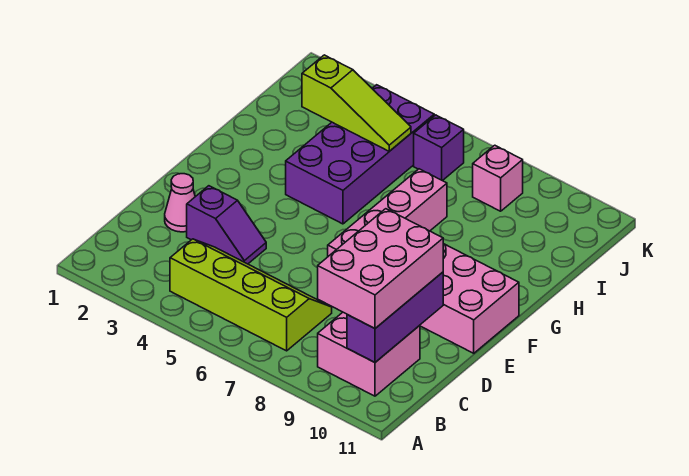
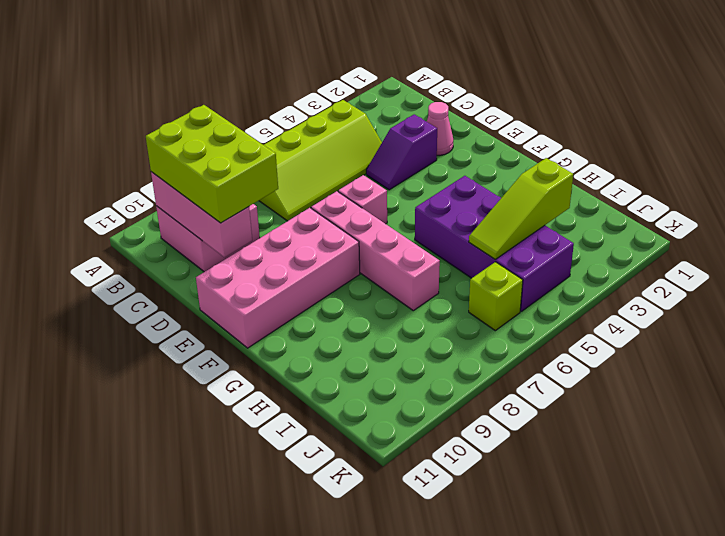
pink 2x3 brick [318,209,443,328] -> lime 2x3 brick [146,105,278,223]
purple 1x3 brick [347,272,443,362] -> pink 1x3 brick [151,172,252,257]
purple 1x1 brick [414,115,464,181] -> lime 1x1 brick [469,262,523,331]
pink 1x1 brick [473,145,523,211] -> pink 1x1 brick moved to [338,175,387,224]

